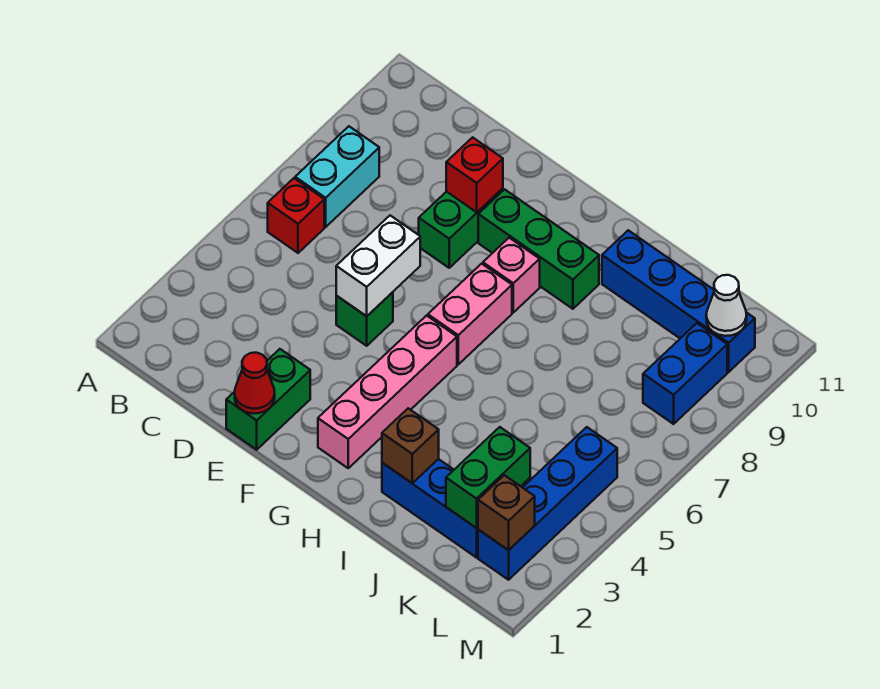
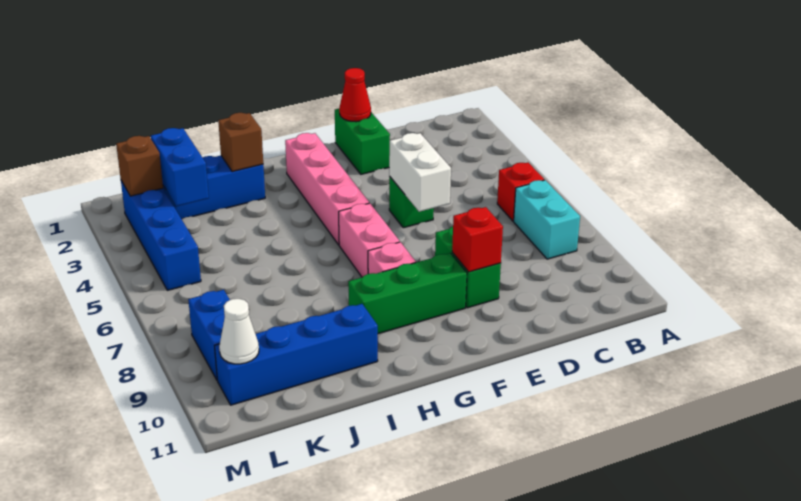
green 1x2 brick [446,427,530,528] -> blue 1x2 brick [151,128,209,206]

